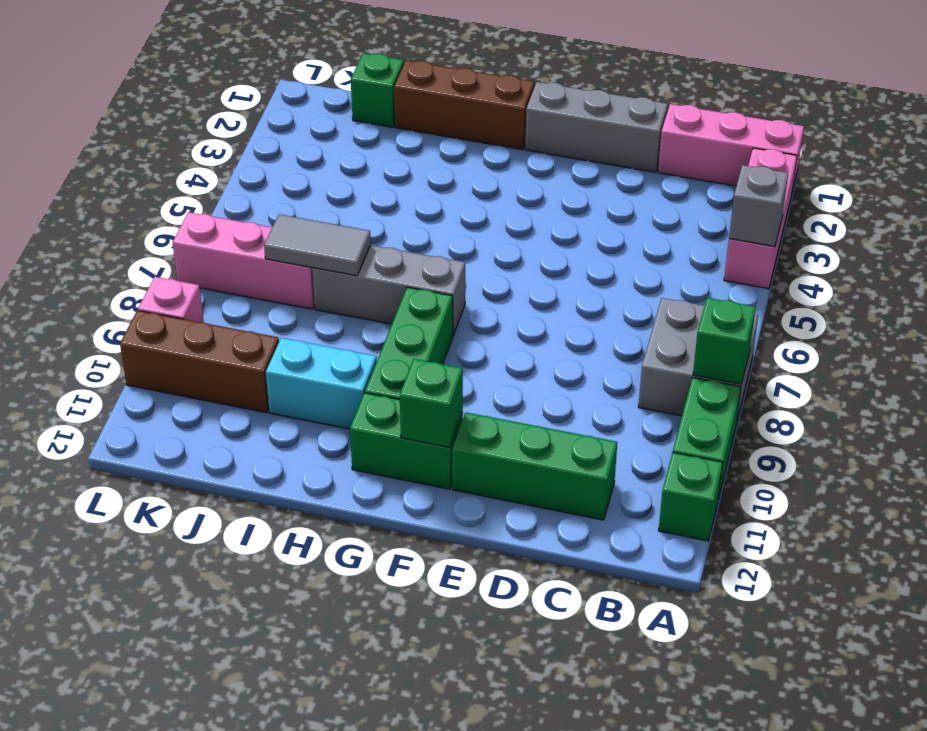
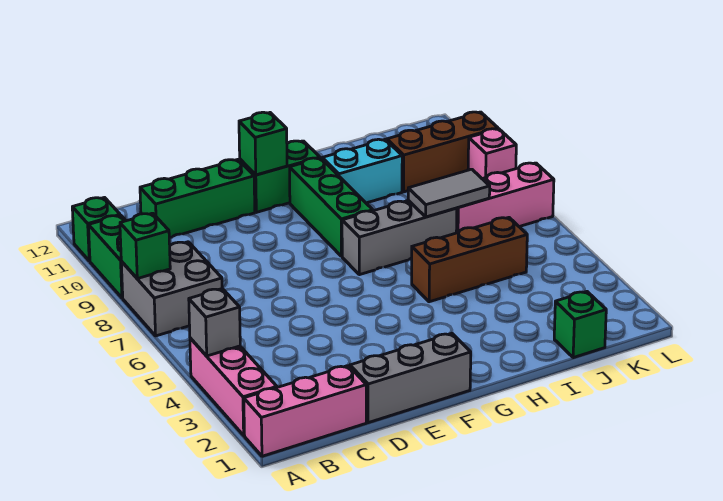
brown 1x3 brick [394,60,534,150] -> brown 1x3 brick moved to [412,218,527,302]

